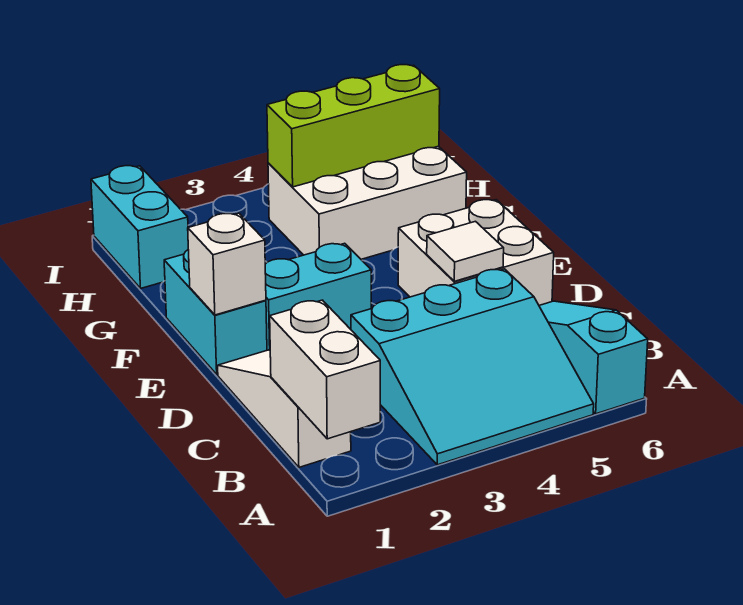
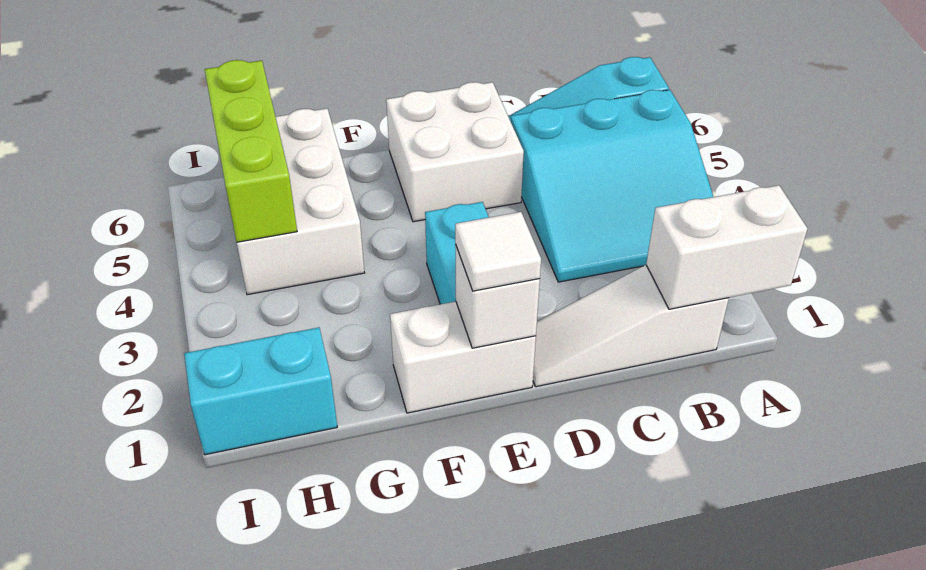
cyan 3x3 slope [351,269,594,465] -> cyan 3x3 slope turned to [511,90,713,282]
white 1x1 tile [427,221,504,281] -> white 1x1 tile moved to [455,212,541,291]
cyan 1x2 brick [164,250,267,374] -> white 1x2 brick [390,301,536,413]

